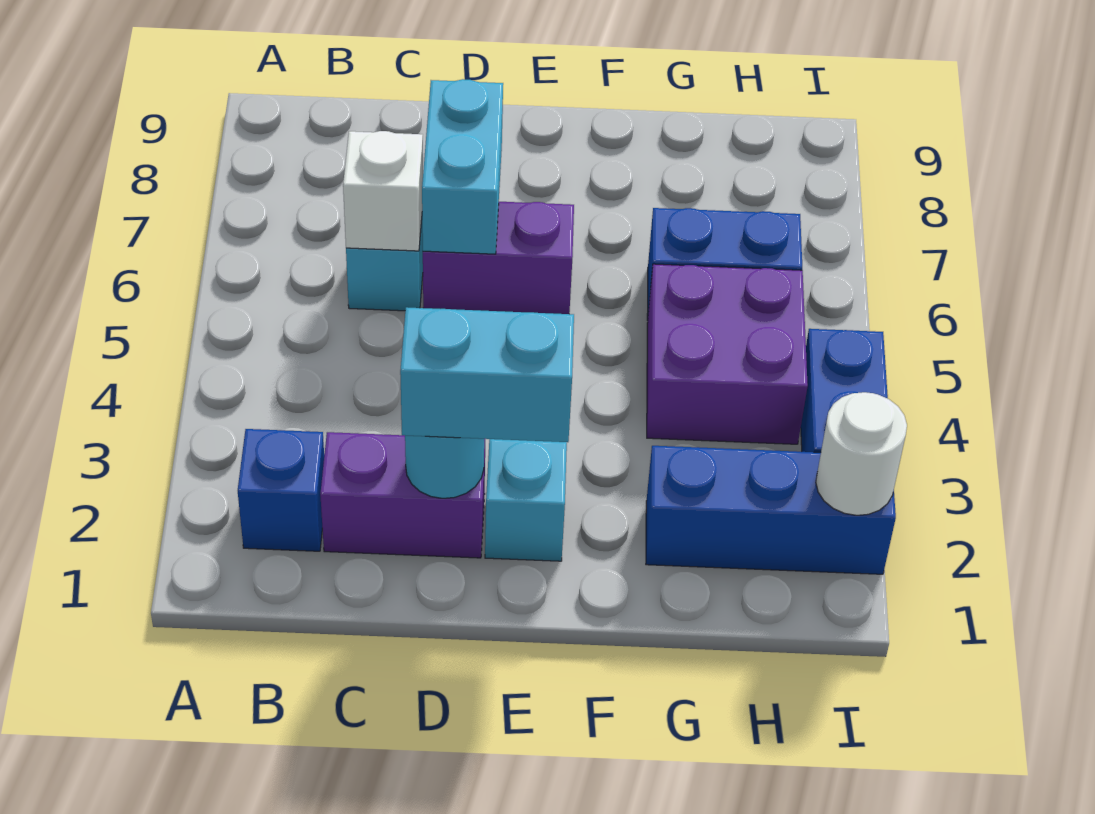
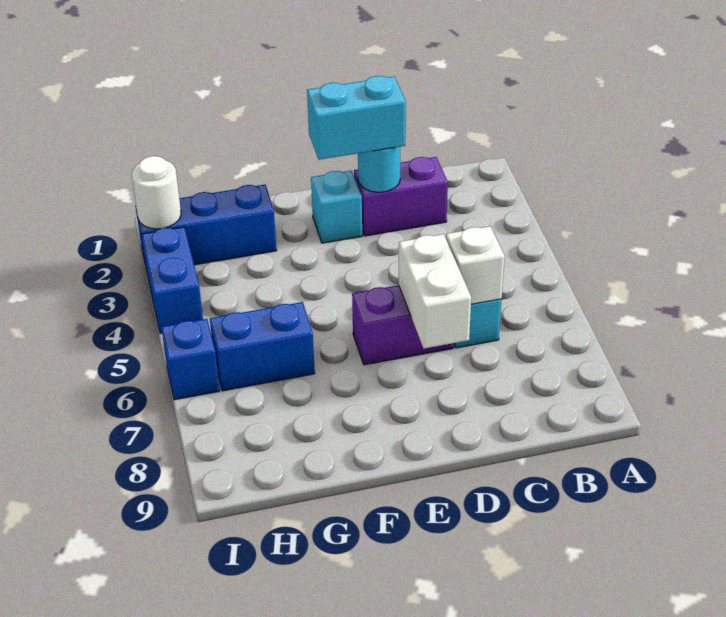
blue 1x1 brick [238,429,324,551] -> blue 1x1 brick moved to [161,319,220,400]
cyan 1x2 brick [422,79,503,254] -> white 1x2 brick [399,234,471,348]
purple 2x2 brick [647,264,808,444] -> none

